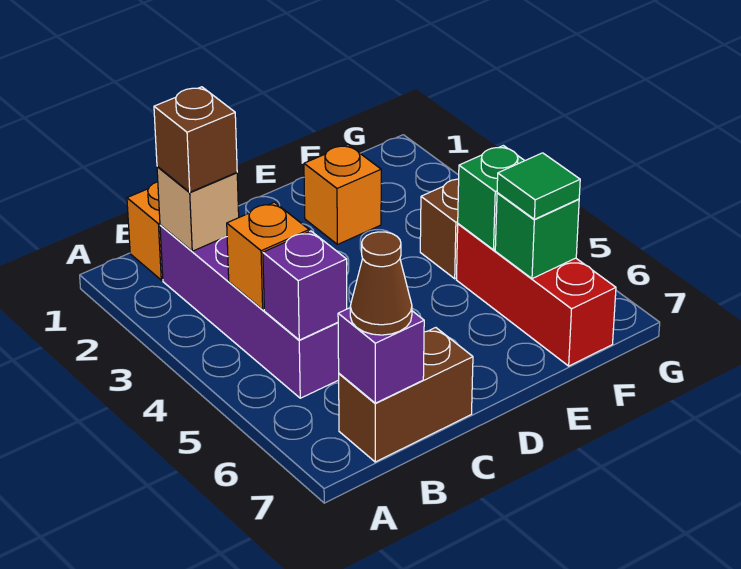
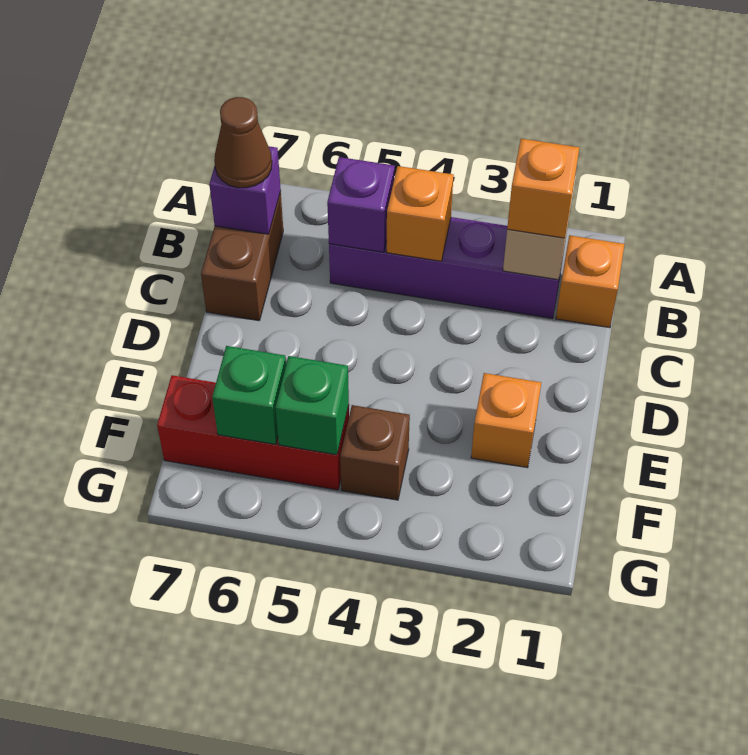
brown 1x1 brick [154,87,237,192] -> orange 1x1 brick [507,139,579,238]
green 1x1 tile [497,153,580,219] -> none

